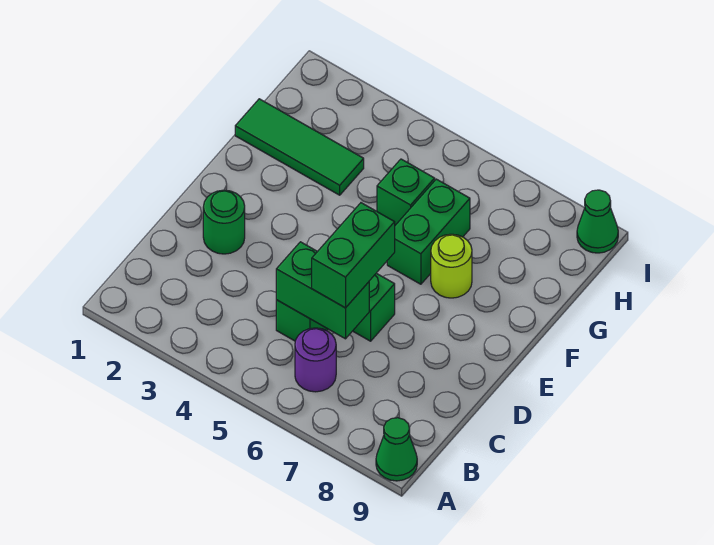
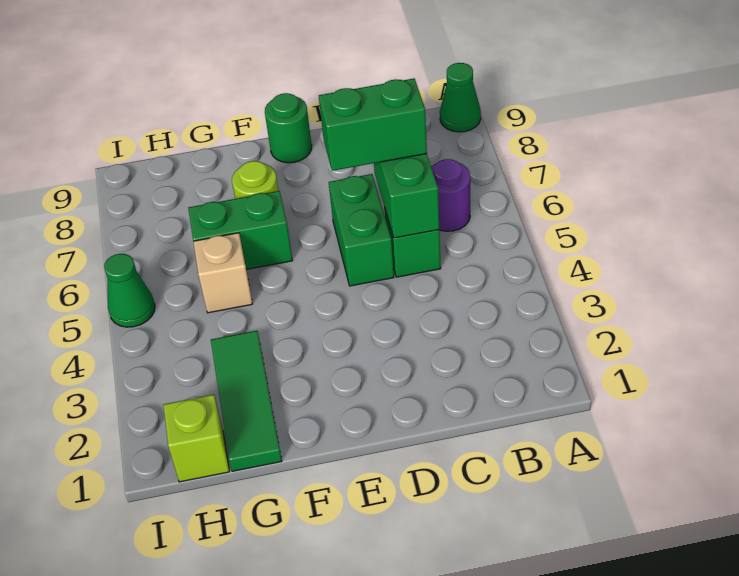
green 1x1 round brick [203,190,245,254] -> green 1x1 round brick moved to [265,93,312,163]
green 1x1 brick [377,159,435,225] -> tan 1x1 brick [193,233,253,313]
none -> lime 1x1 brick [163,395,229,482]
green 1x1 cone [577,190,618,253] -> green 1x1 cone moved to [104,254,155,327]

